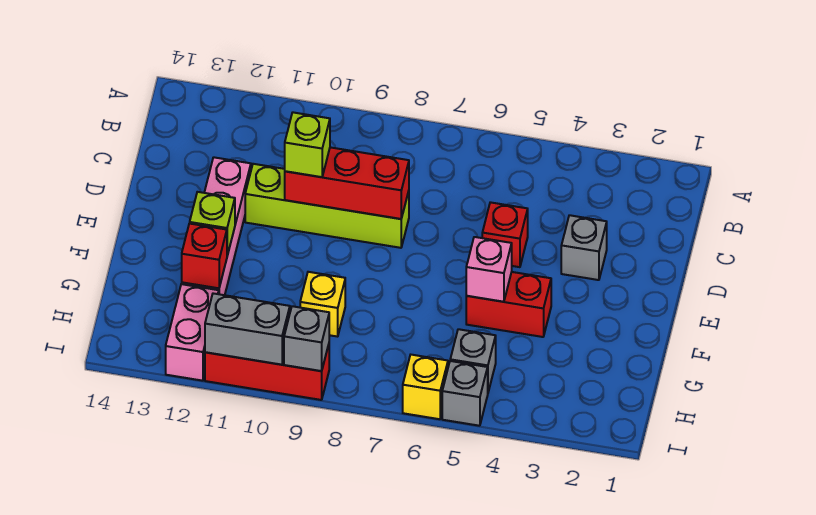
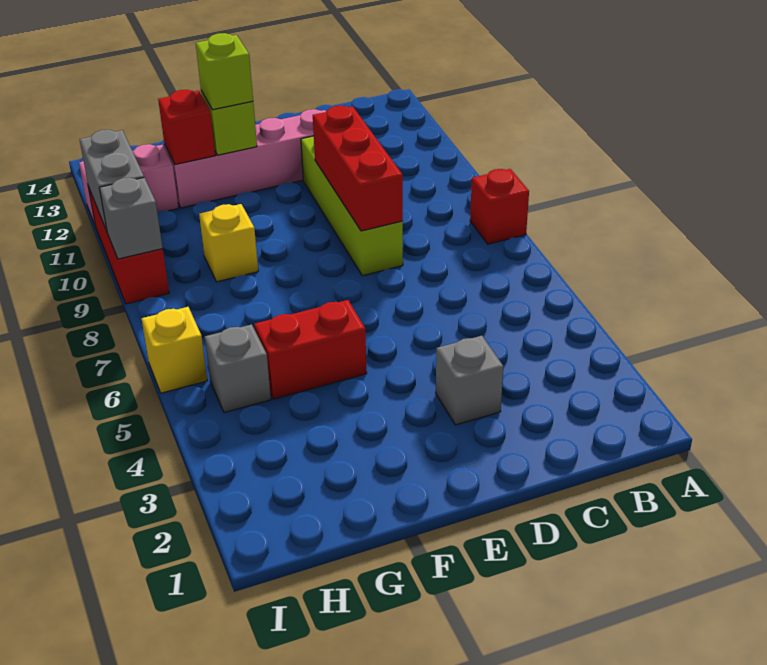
red 1x1 brick [482,202,528,267] -> red 1x1 brick moved to [470,169,529,244]
lime 1x1 brick [285,112,330,177] -> lime 1x1 brick moved to [196,33,253,110]
red 1x2 brick [466,272,551,337] -> red 1x2 brick turned to [254,300,367,399]
pink 1x1 brick [466,237,512,302] -> none
grey 1x1 brick [442,361,488,426] -> none

